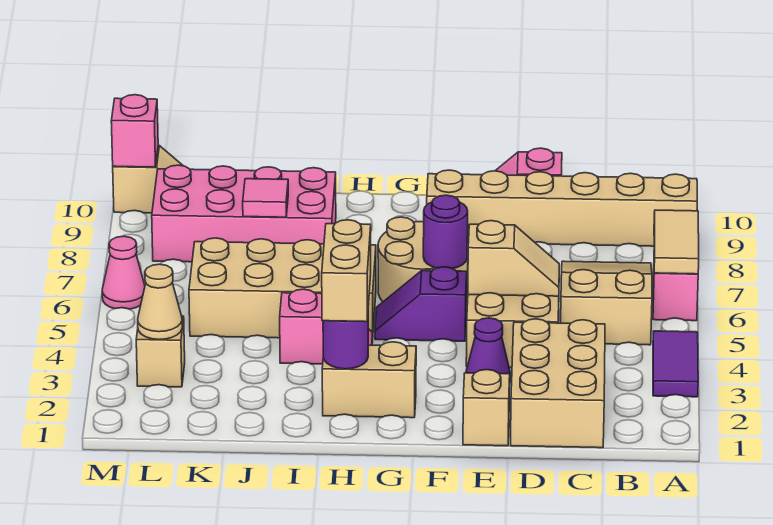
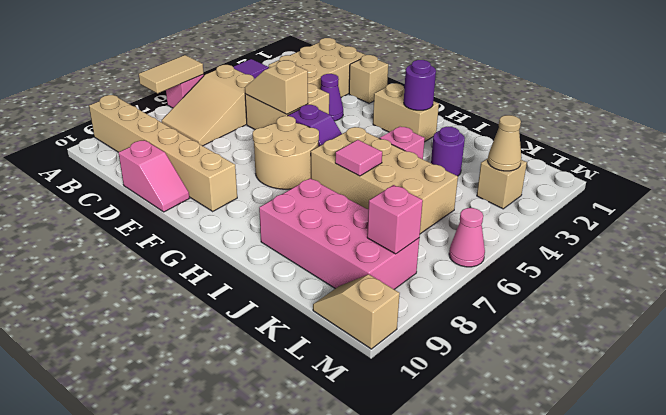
purple 1x1 round brick [423,195,468,269] -> purple 1x1 round brick moved to [431,127,465,176]
tan 1x2 brick [322,220,371,322] -> none
pink 1x1 tile [243,179,288,217] -> pink 1x1 tile moved to [335,140,382,176]
pink 1x1 brick [111,95,158,167] -> pink 1x1 brick moved to [367,185,423,254]

